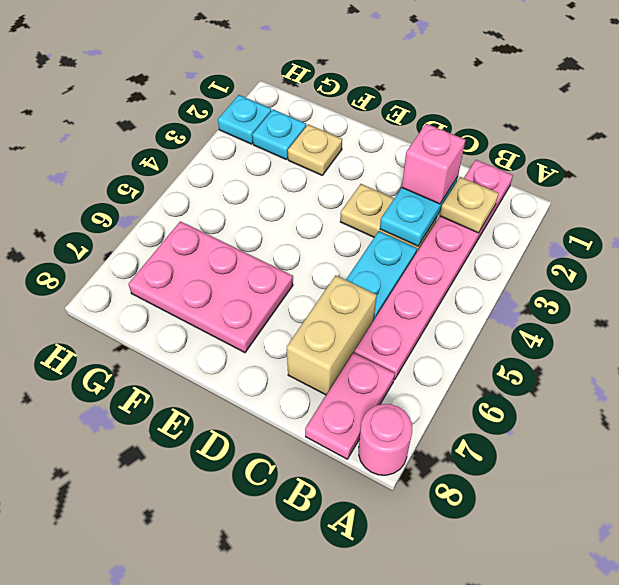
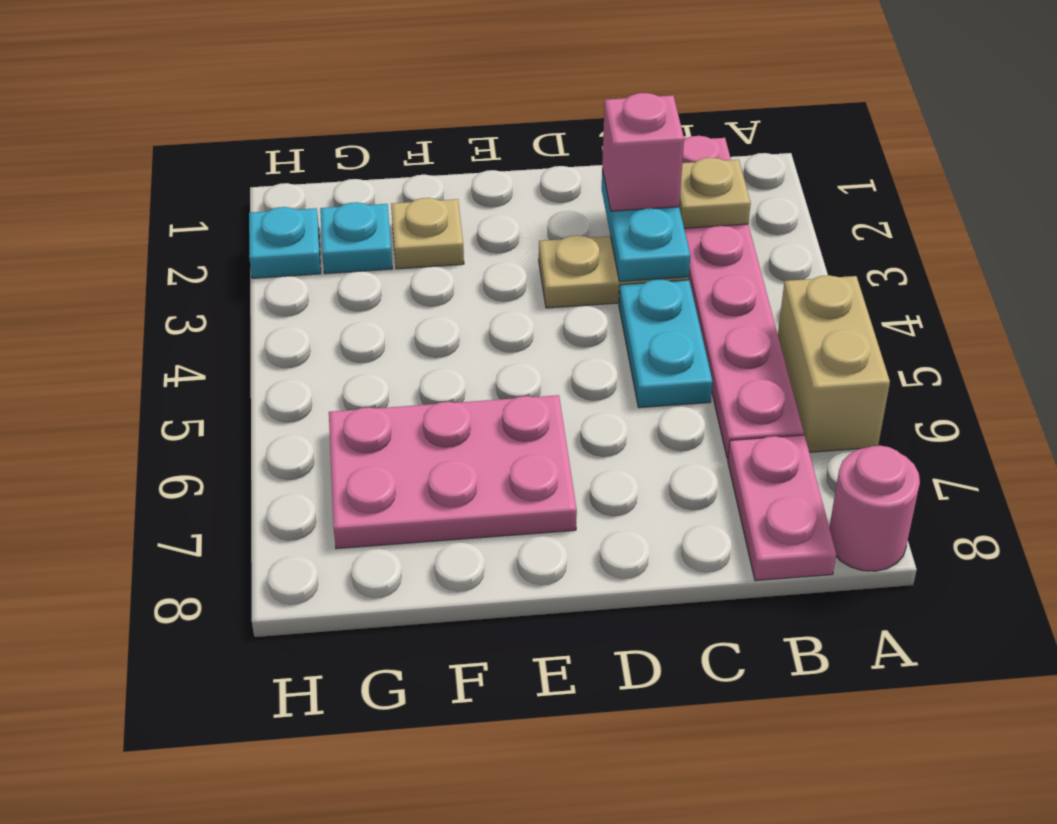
tan 1x2 brick [287,275,377,395] -> tan 1x2 brick moved to [778,275,890,452]

